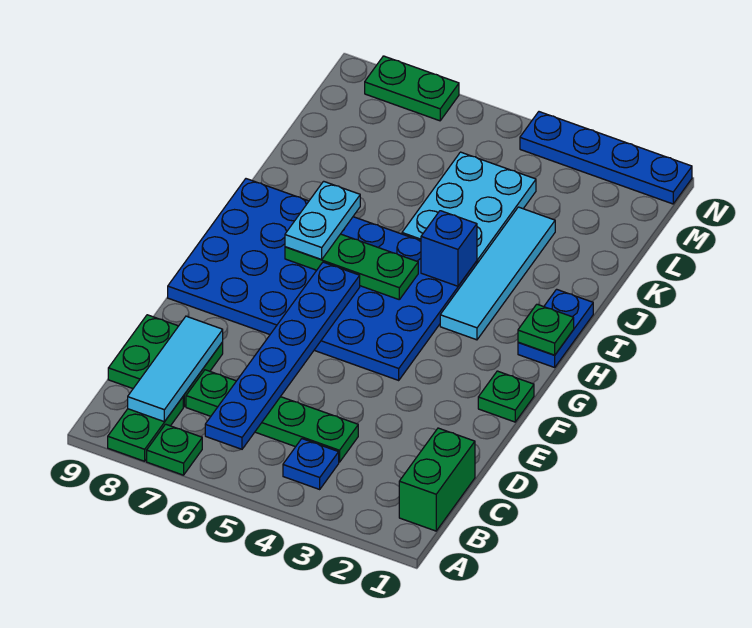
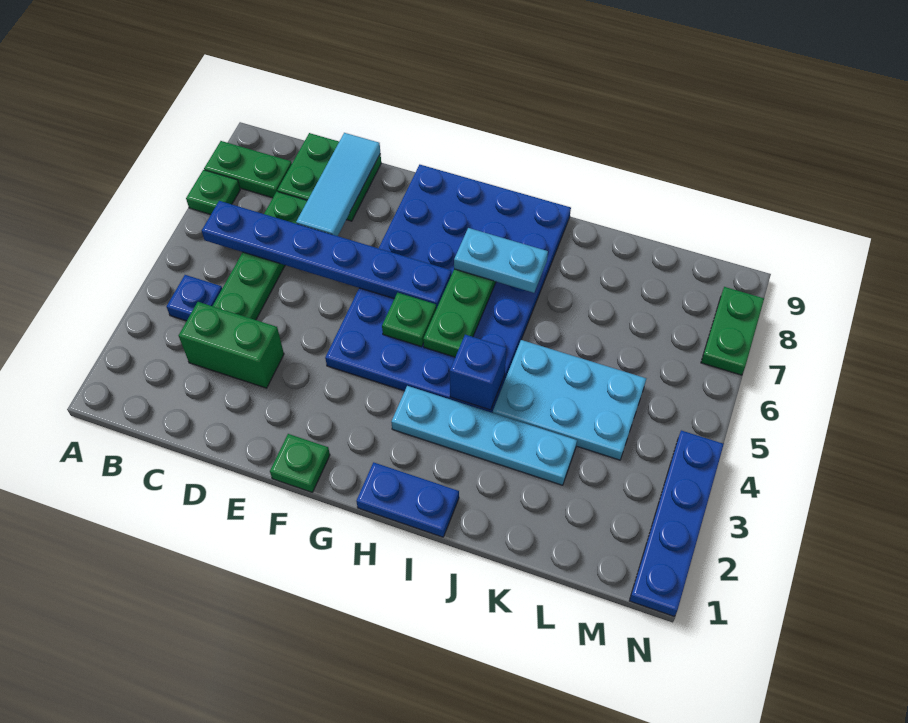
green 1x2 brick [399,428,475,531] -> green 1x2 brick moved to [179,302,284,388]
cyan 1x3 tile [128,316,223,422] -> cyan 1x3 tile turned to [296,133,380,236]
green 1x1 plate [518,304,574,355] -> green 1x1 plate moved to [382,293,436,347]
cyan 1x4 tile [440,207,555,340] -> cyan 1x4 plate [391,386,577,485]

